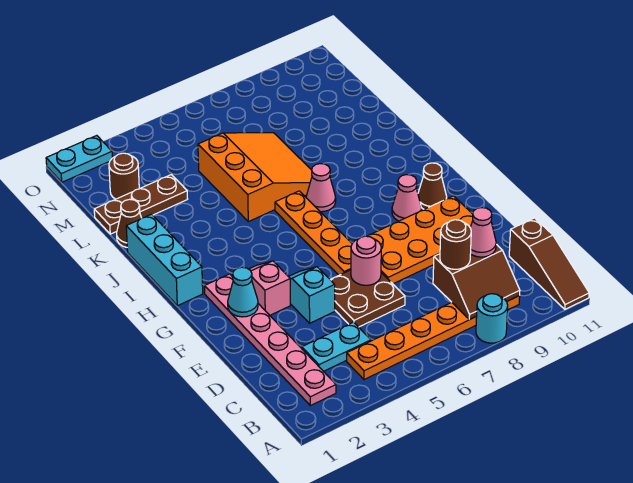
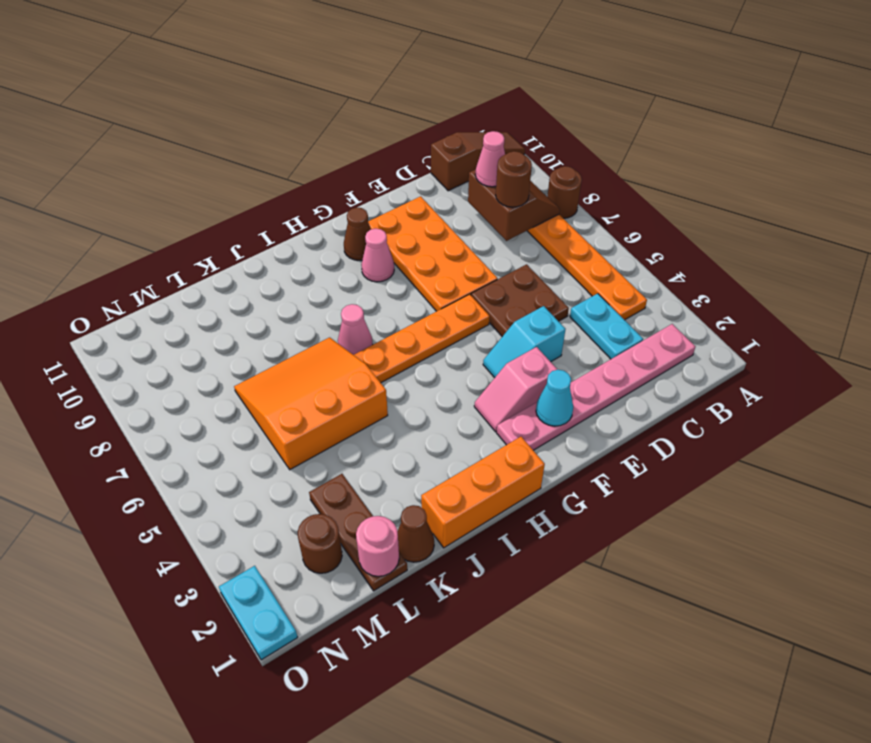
cyan 1x1 round brick [476,294,508,343] -> brown 1x1 round brick [547,166,582,218]
pink 1x1 round brick [351,236,381,285] -> pink 1x1 round brick moved to [356,516,399,576]
cyan 1x3 brick [126,214,203,306] -> orange 1x3 brick [421,437,545,548]

